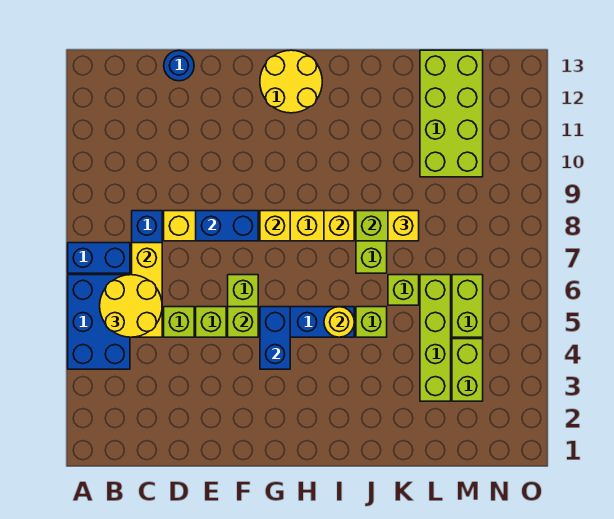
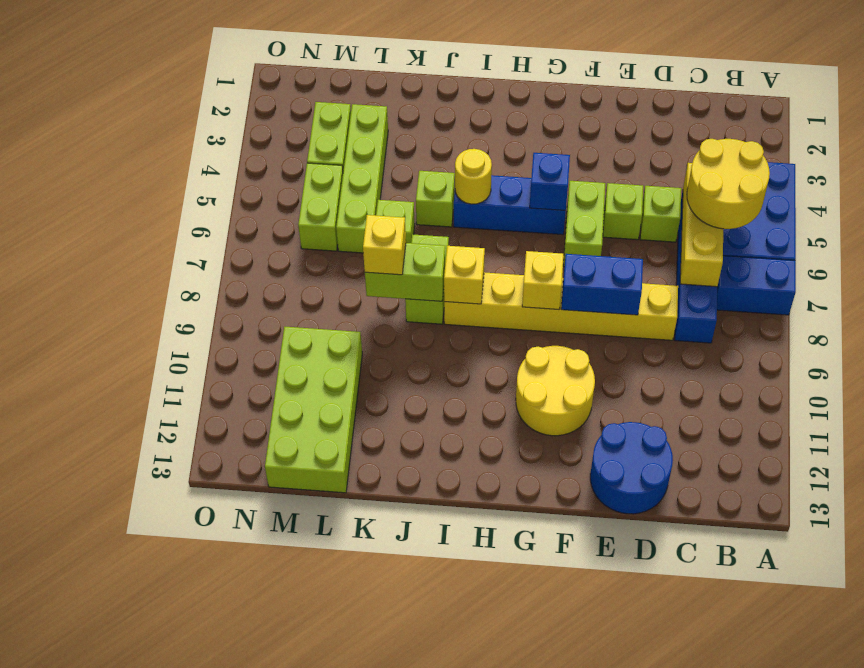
blue 1x1 round brick [164,50,194,81] -> blue 2x2 round brick [590,422,673,514]
lime 1x1 brick [228,307,258,337] -> none
blue 1x2 brick [260,307,290,369] -> blue 1x1 brick [530,153,570,210]
yellow 2x2 round brick [260,50,322,113] -> yellow 2x2 round brick moved to [516,346,595,436]

